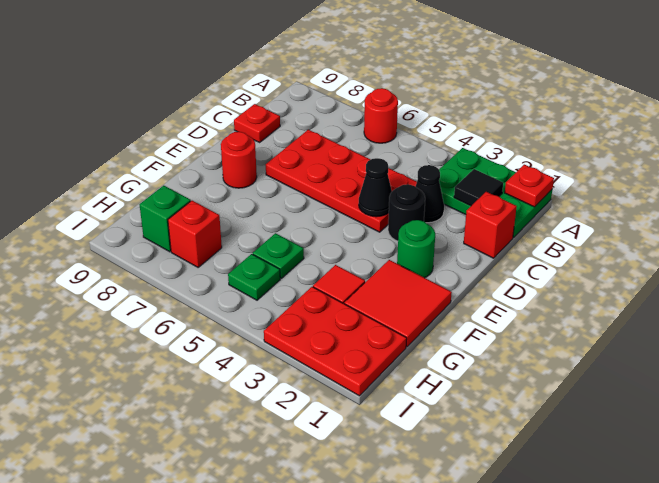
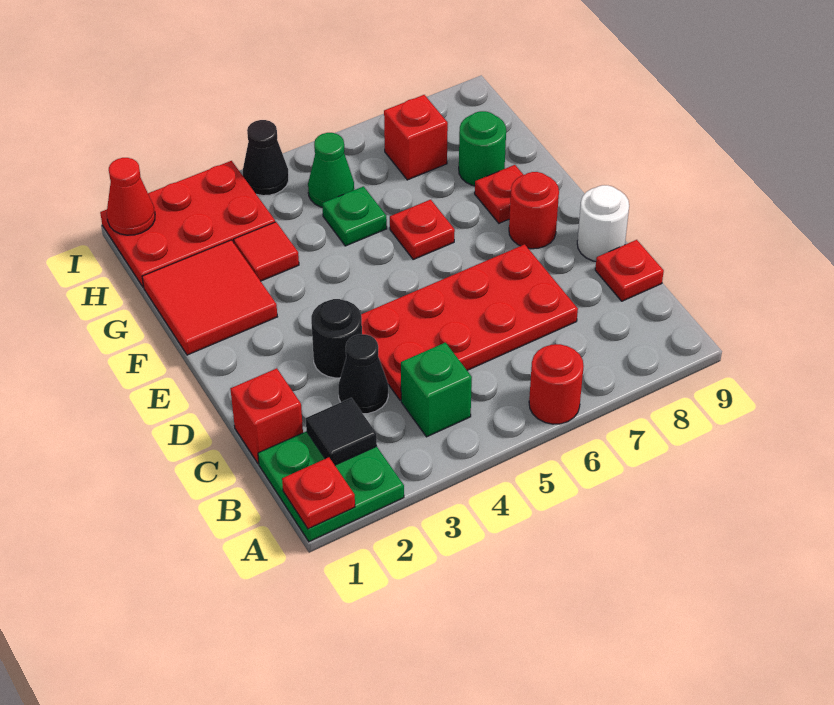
green 2x3 plate [439,148,552,238] -> green 2x2 plate [258,431,404,542]
black 1x1 cone [359,158,392,217] -> black 1x1 cone moved to [243,120,289,196]
none -> white 1x1 round brick [577,185,629,261]
green 1x1 round brick [397,220,435,278] -> green 1x1 round brick moved to [459,111,506,186]
none -> red 1x1 plate [390,200,455,259]
none -> red 1x1 plate [475,165,523,223]
green 1x1 plate [228,254,280,300] -> green 1x1 cone [308,133,354,207]
green 1x1 brick [140,186,191,252] -> green 1x1 brick moved to [401,343,472,437]
none -> red 1x1 cone [107,158,155,235]

